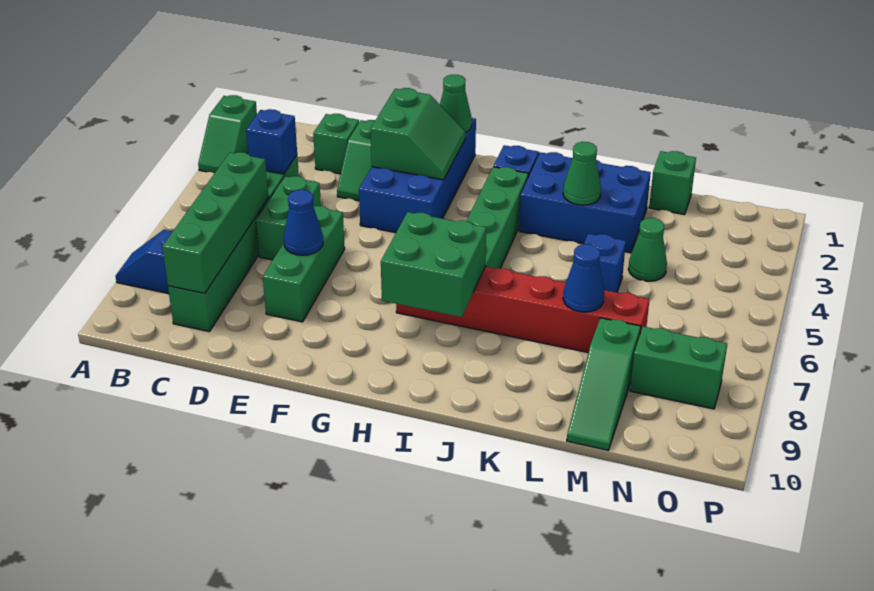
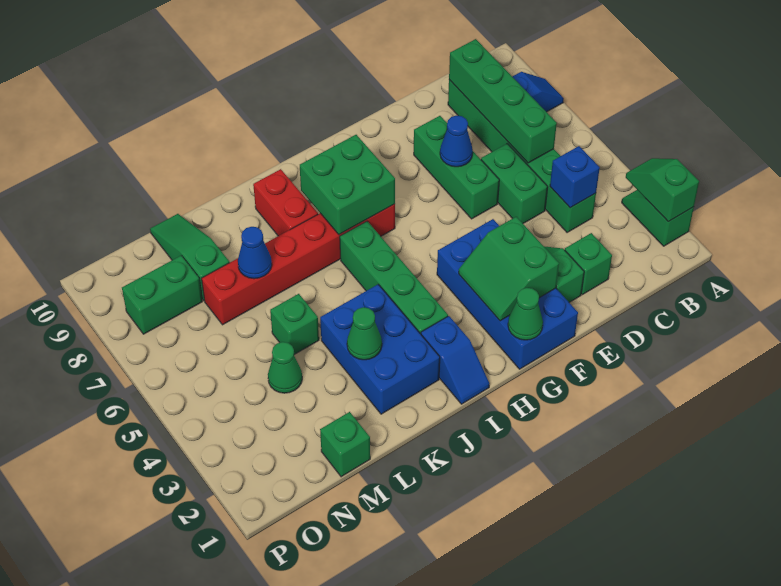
none -> green 1x2 slope [626,158,699,222]
blue 2x3 brick [519,152,651,253] -> blue 2x3 brick turned to [320,285,440,414]
none -> red 1x2 brick [253,169,318,236]
blue 1x1 brick [584,234,626,292] -> green 1x1 brick [270,294,319,355]

